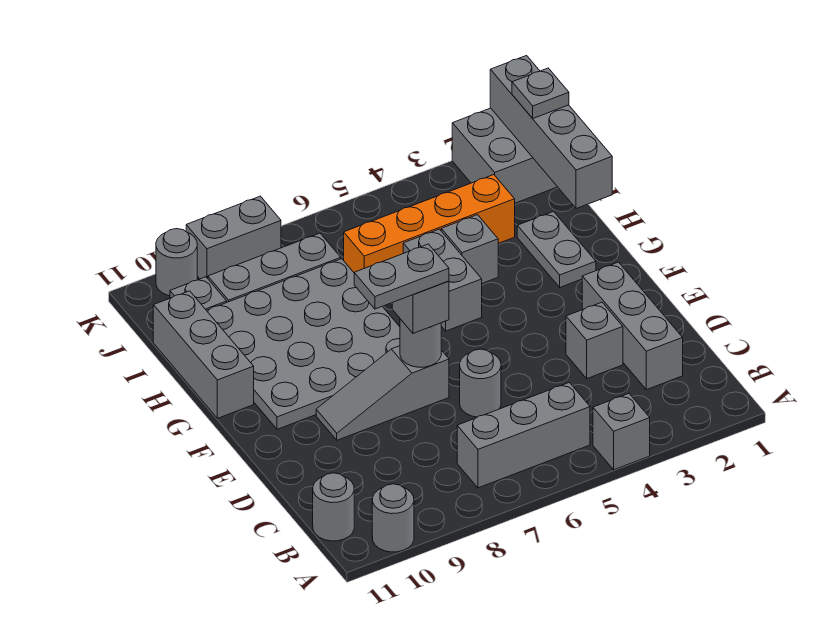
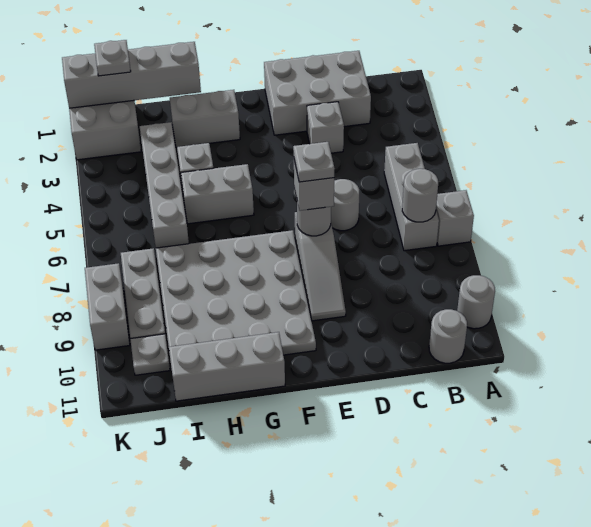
grey 1x1 brick [593,394,650,470] -> grey 1x1 brick moved to [436,190,474,246]
grey 1x3 brick [582,262,683,390] -> grey 2x3 brick [264,51,371,135]
grey 1x2 plate [354,244,449,309] -> grey 1x1 plate [293,142,335,182]
grey 1x2 plate [517,212,596,287] -> grey 1x2 brick [170,90,240,147]
orange 1x4 brick [344,175,515,272] -> grey 1x4 brick [140,122,189,248]
grey 1x1 round brick [156,229,197,296] -> grey 1x1 round brick moved to [402,169,438,222]

